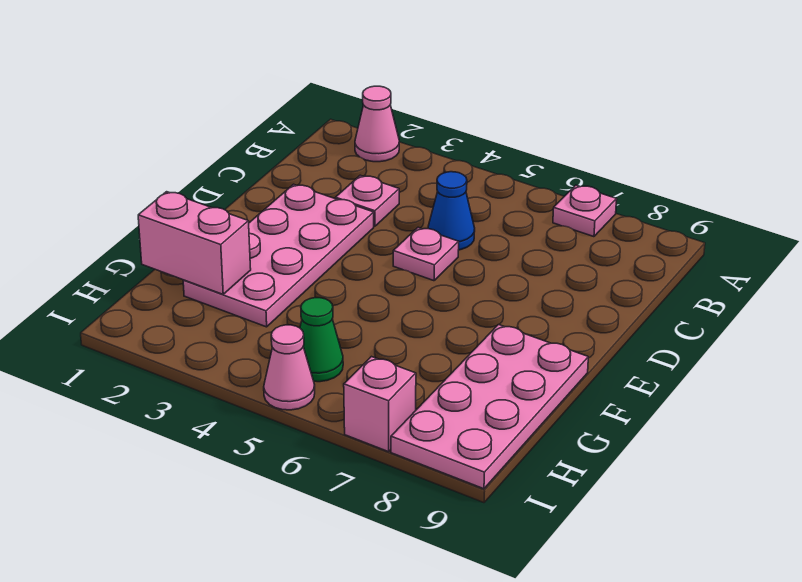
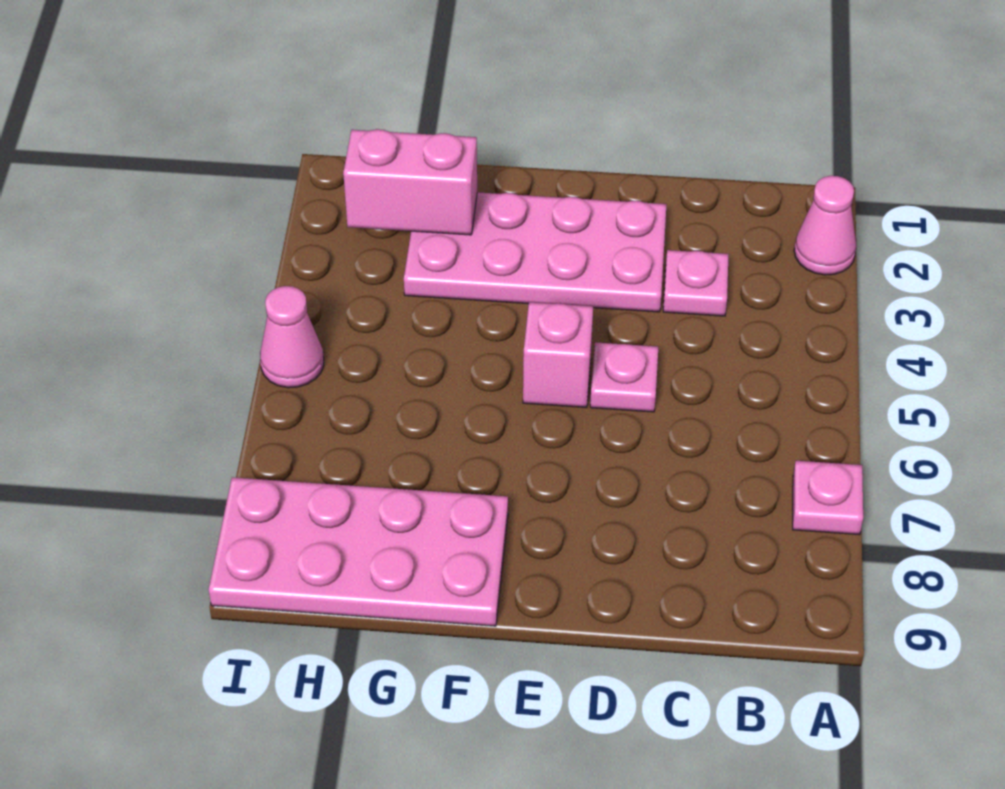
blue 1x1 cone [428,172,475,250] -> none
pink 1x2 brick [138,192,251,294] -> pink 1x2 brick turned to [343,129,477,235]
green 1x1 cone [300,298,343,382] -> none
pink 1x1 brick [344,357,416,452] -> pink 1x1 brick moved to [523,302,593,407]

